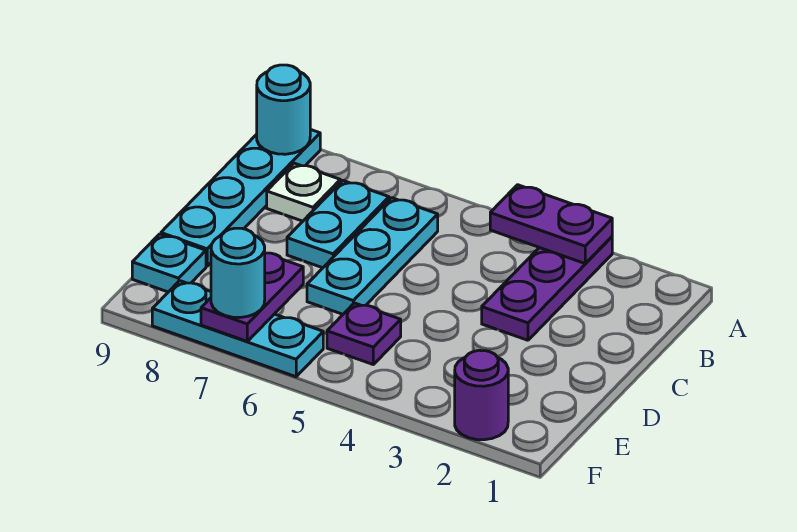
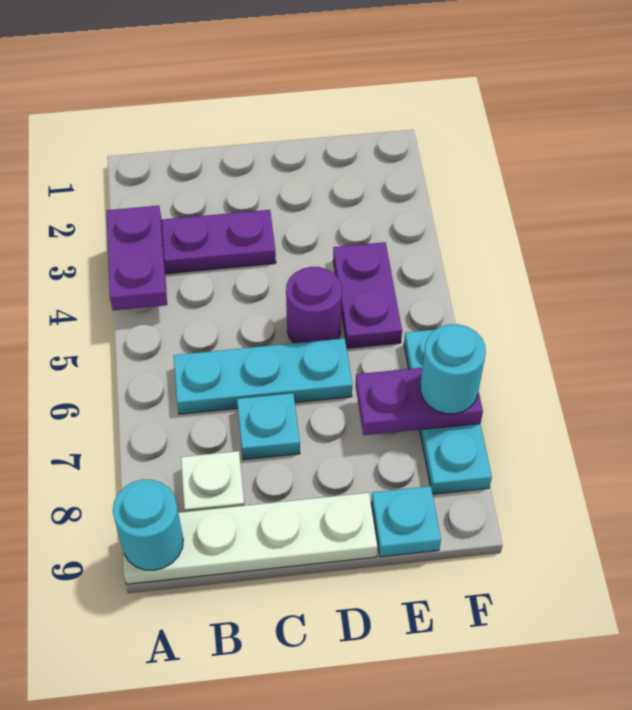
cyan 1x4 plate [161,129,320,266] -> white 1x4 plate [123,493,378,584]
cyan 1x2 plate [287,181,389,268] -> cyan 1x1 plate [237,393,300,460]
purple 1x1 plate [327,303,401,364] -> purple 1x2 plate [333,242,402,348]
purple 1x1 round brick [455,350,508,440] -> purple 1x1 round brick moved to [286,267,342,343]

